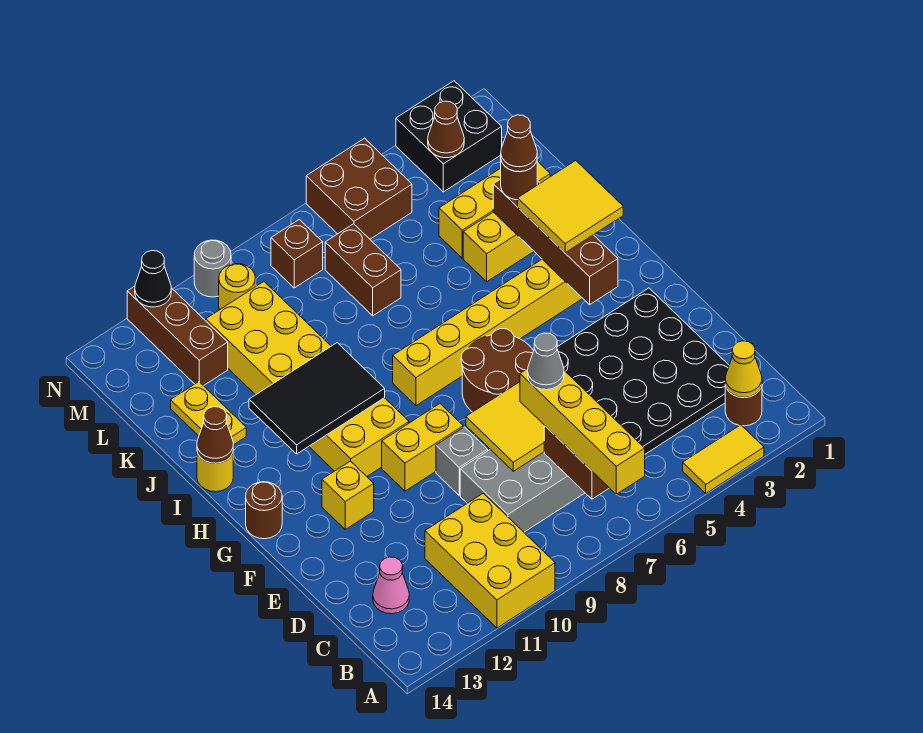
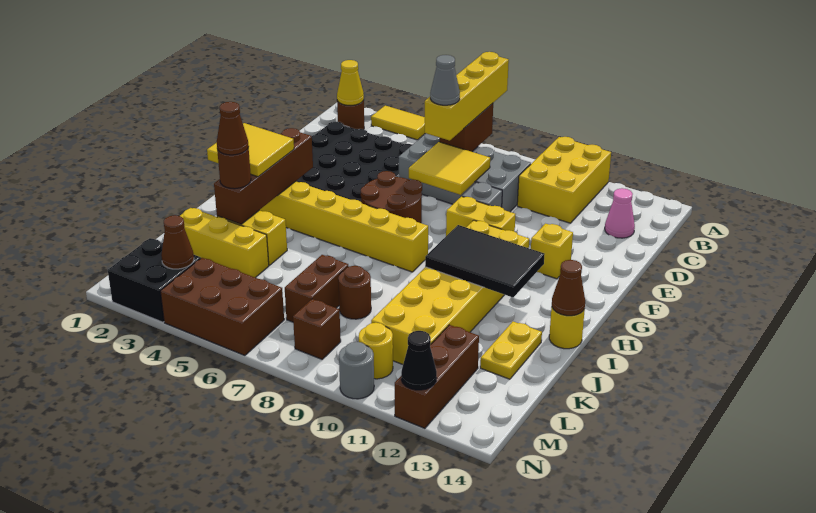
brown 1x1 round brick [246,482,282,539] -> brown 1x1 round brick moved to [338,266,371,319]
brown 2x2 brick [306,138,412,239] -> brown 2x3 brick [160,258,284,355]

